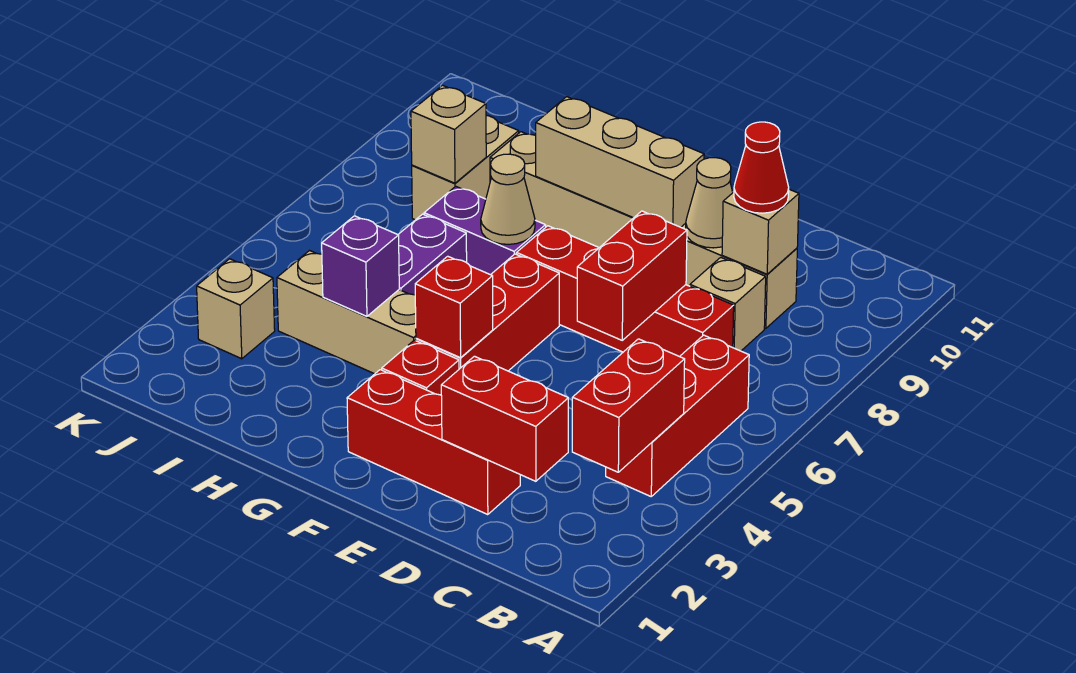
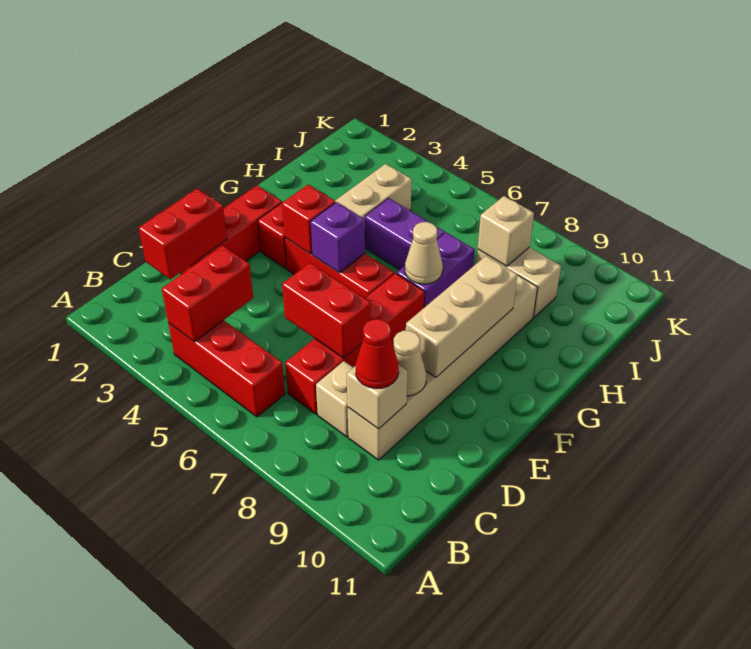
red 1x2 brick [572,339,685,472] -> red 1x2 brick turned to [162,245,253,342]
purple 1x1 brick [321,216,399,316] -> purple 1x1 brick moved to [310,202,365,273]
tan 1x1 brick [197,259,275,359] -> none

